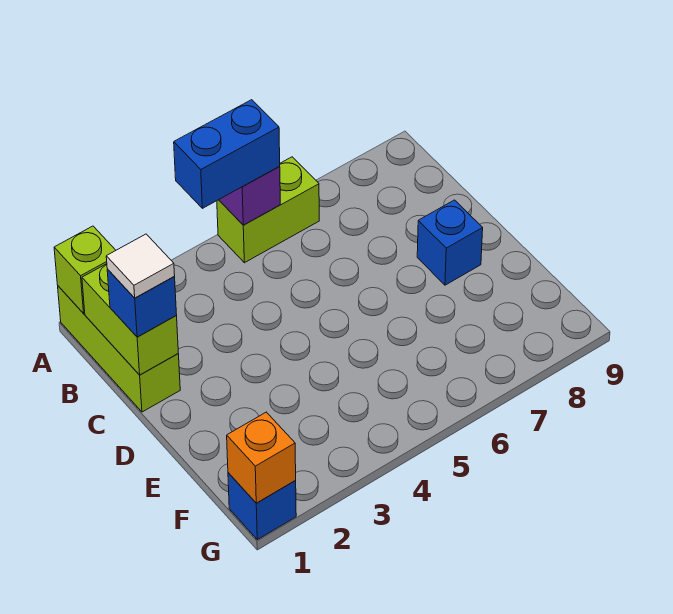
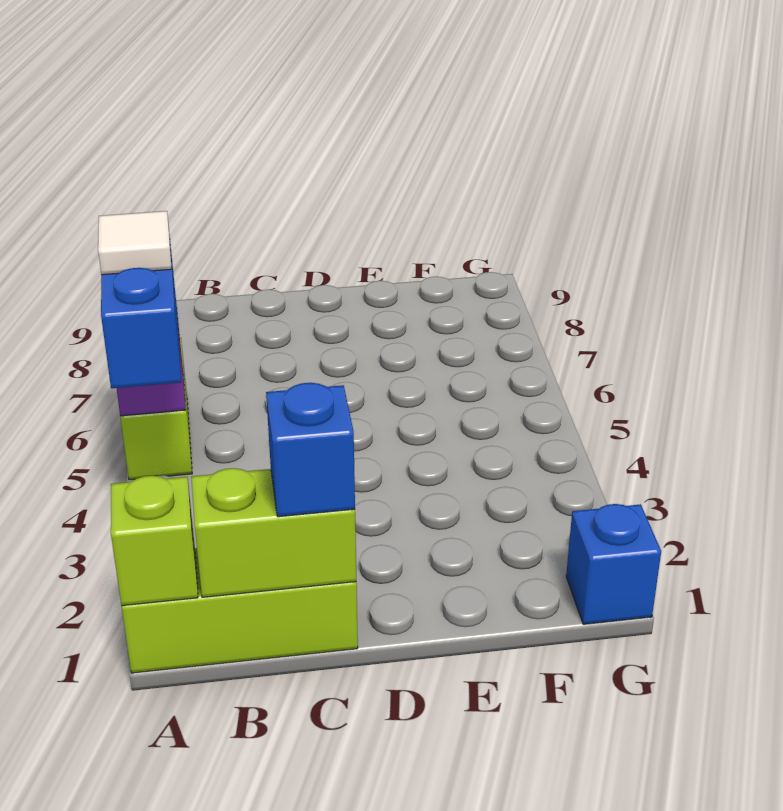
white 1x1 tile [106,234,175,298] -> white 1x1 tile moved to [98,211,172,275]
blue 1x1 brick [417,200,483,285] -> none
orange 1x1 brick [227,412,296,503] -> none

